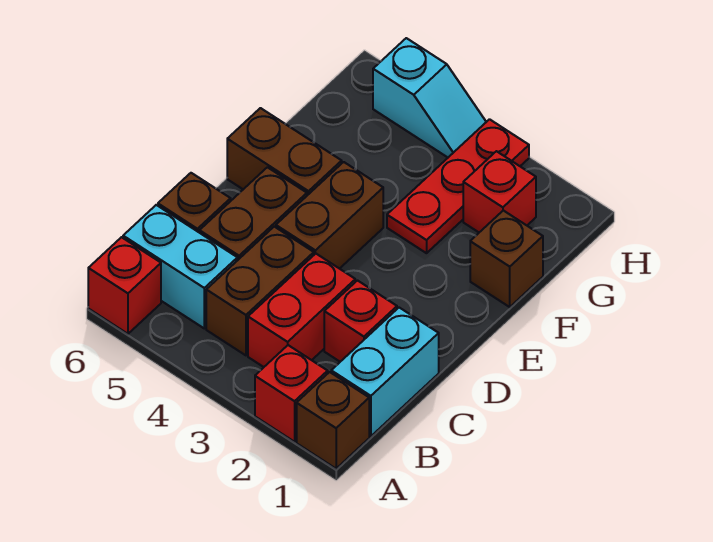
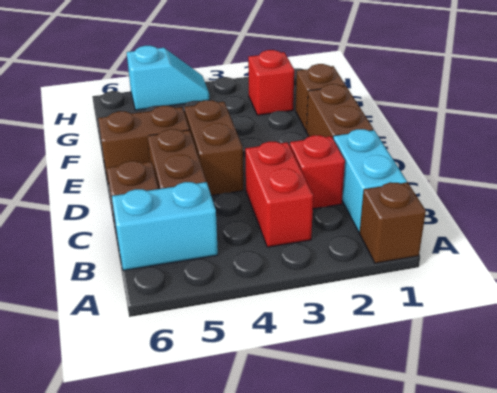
red 1x1 brick [255,345,328,442] -> none
red 1x1 brick [88,237,161,334] -> none
brown 1x2 brick [206,227,314,355] -> brown 1x2 brick moved to [306,84,374,138]
red 1x3 plate [387,119,529,253] -> none

